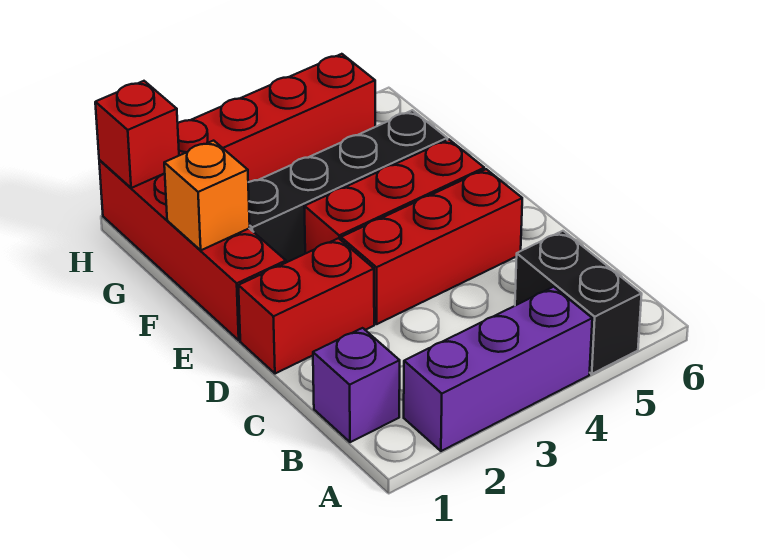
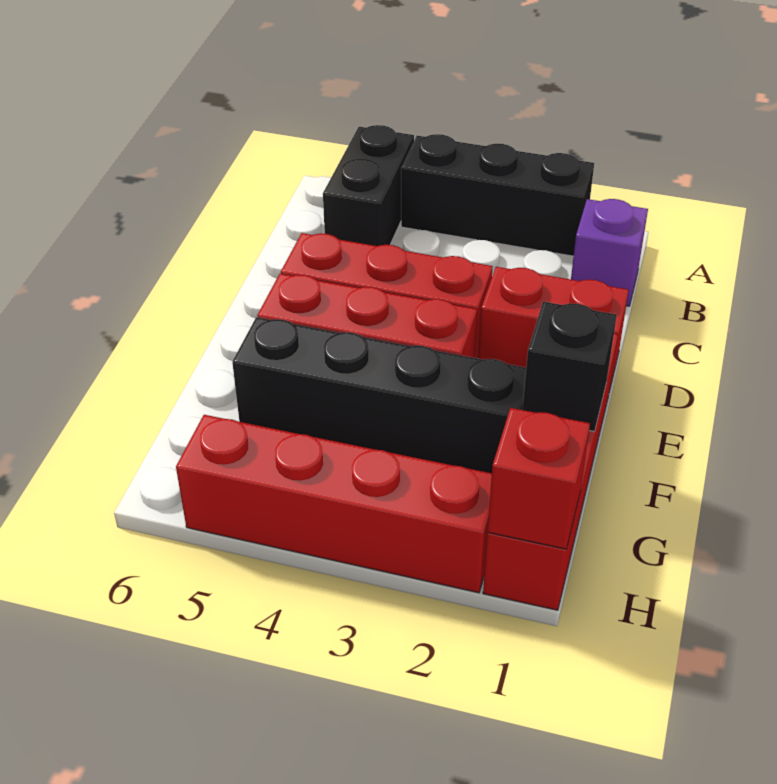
purple 1x3 brick [404,287,592,451] -> black 1x3 brick [401,134,594,256]
orange 1x1 brick [164,141,250,250] -> black 1x1 brick [522,302,617,432]

